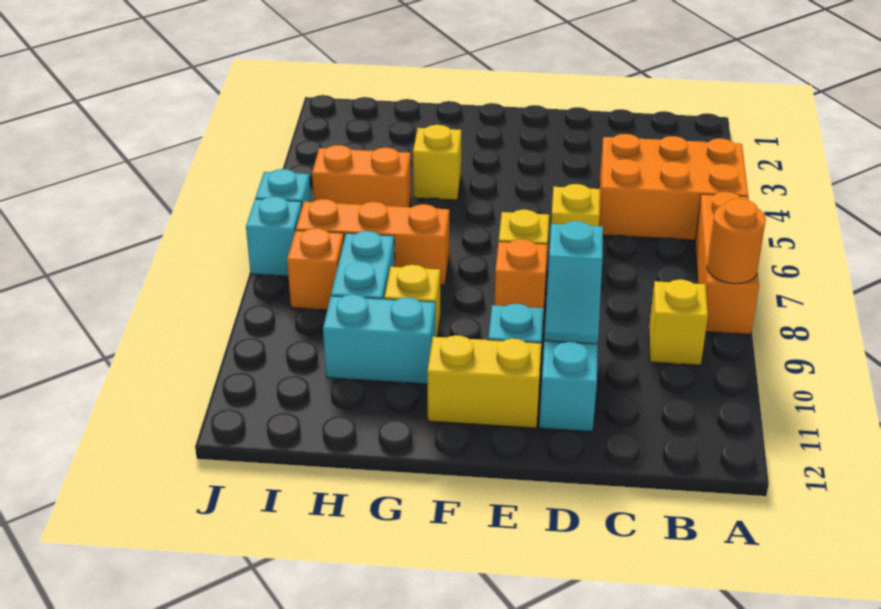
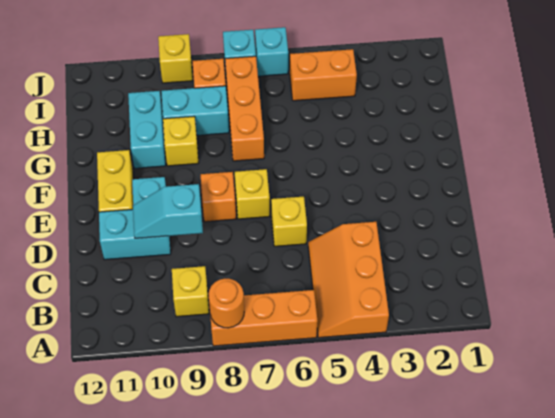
orange 2x3 brick [599,134,748,240] -> orange 2x3 slope [308,222,389,338]
yellow 1x1 brick [413,125,461,200] -> yellow 1x1 brick moved to [158,34,193,83]
orange 1x2 brick [312,145,411,207] -> orange 1x2 brick turned to [290,49,357,101]

